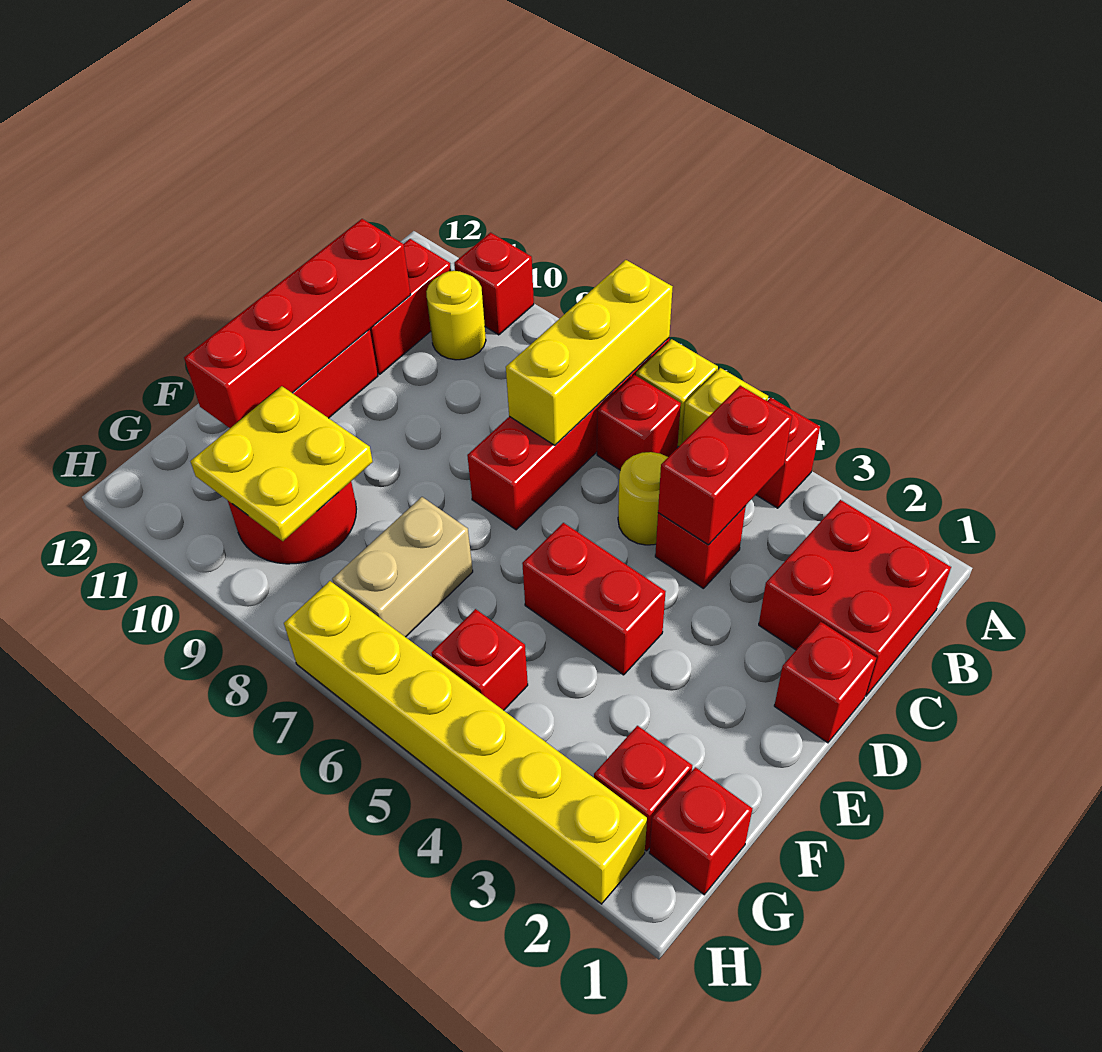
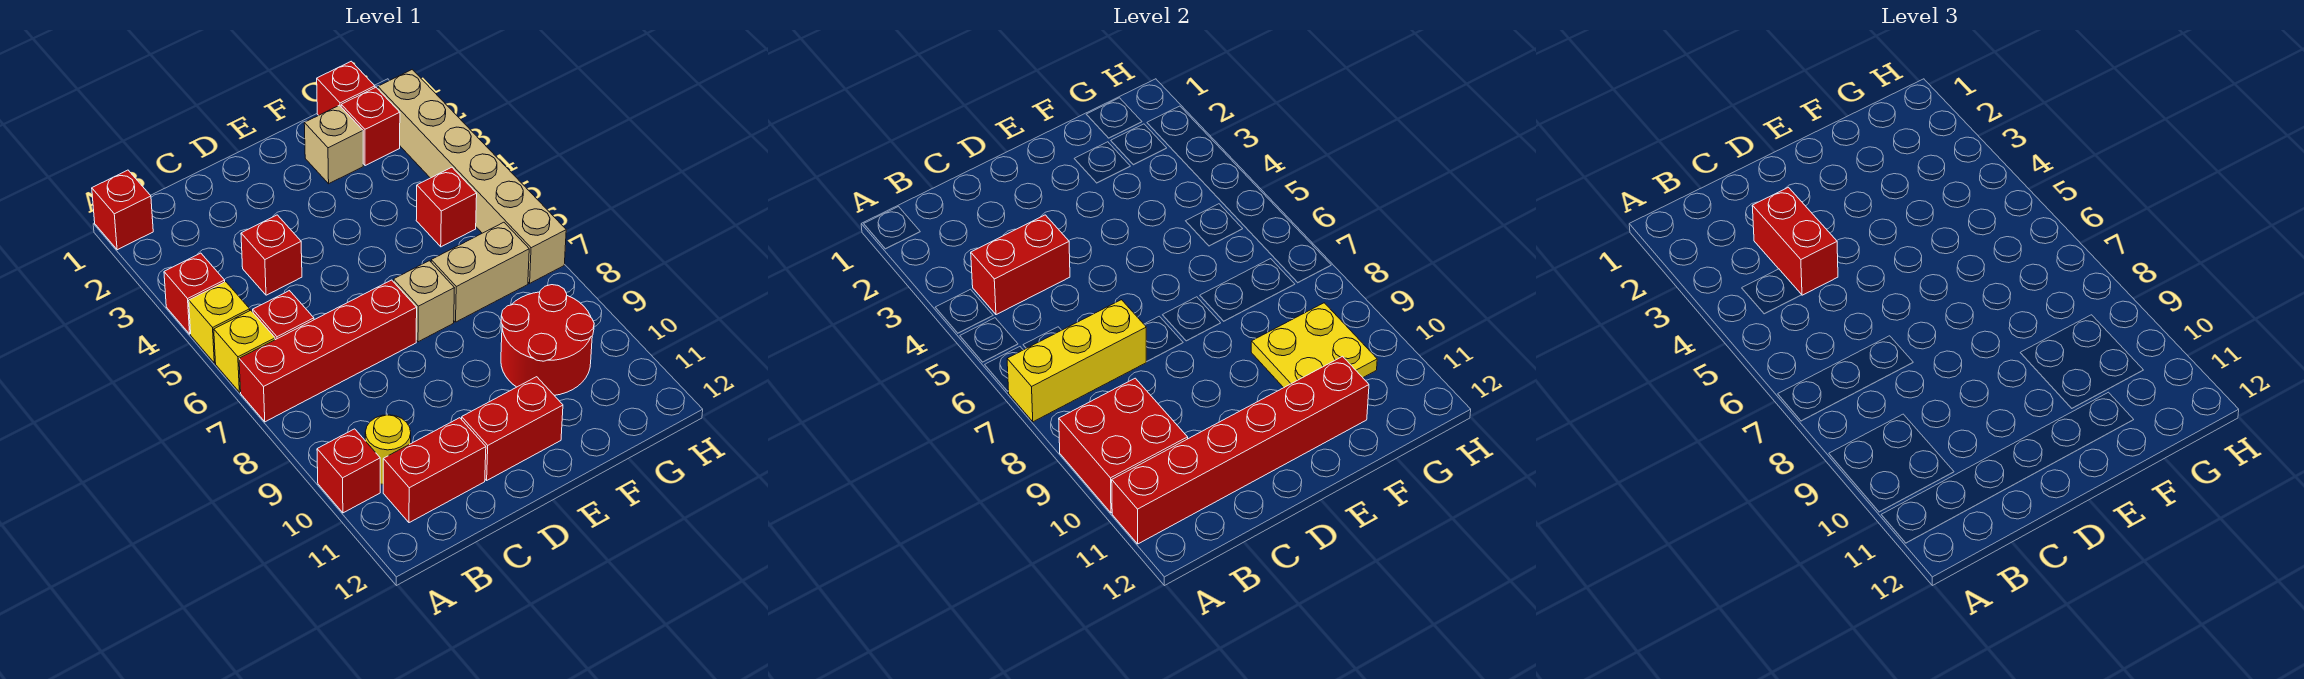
red 2x2 brick [759,500,951,696] -> red 2x2 brick moved to [1059,378,1188,513]
yellow 1x1 round brick [618,452,668,545] -> none
red 1x4 brick [184,219,411,428] -> red 1x6 brick [1112,356,1369,544]
red 1x1 brick [774,622,876,743] -> red 1x1 brick moved to [92,170,153,250]
red 1x2 brick [522,523,666,675] -> red 1x2 brick moved to [1752,187,1838,295]
none -> tan 1x1 brick [393,261,454,342]
none -> tan 1x1 brick [304,105,363,184]
yellow 1x6 brick [284,581,647,904] -> tan 1x6 brick [378,70,566,283]

